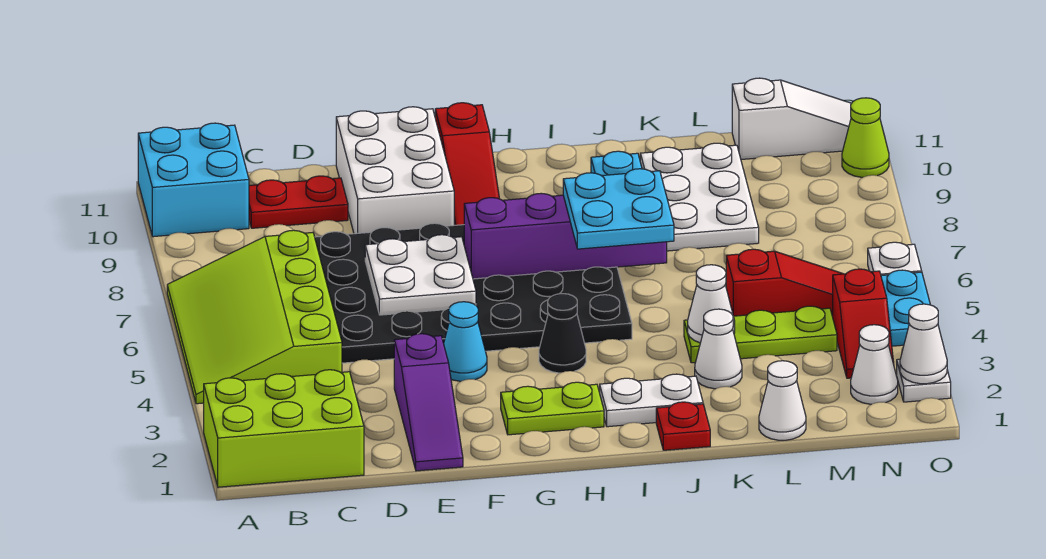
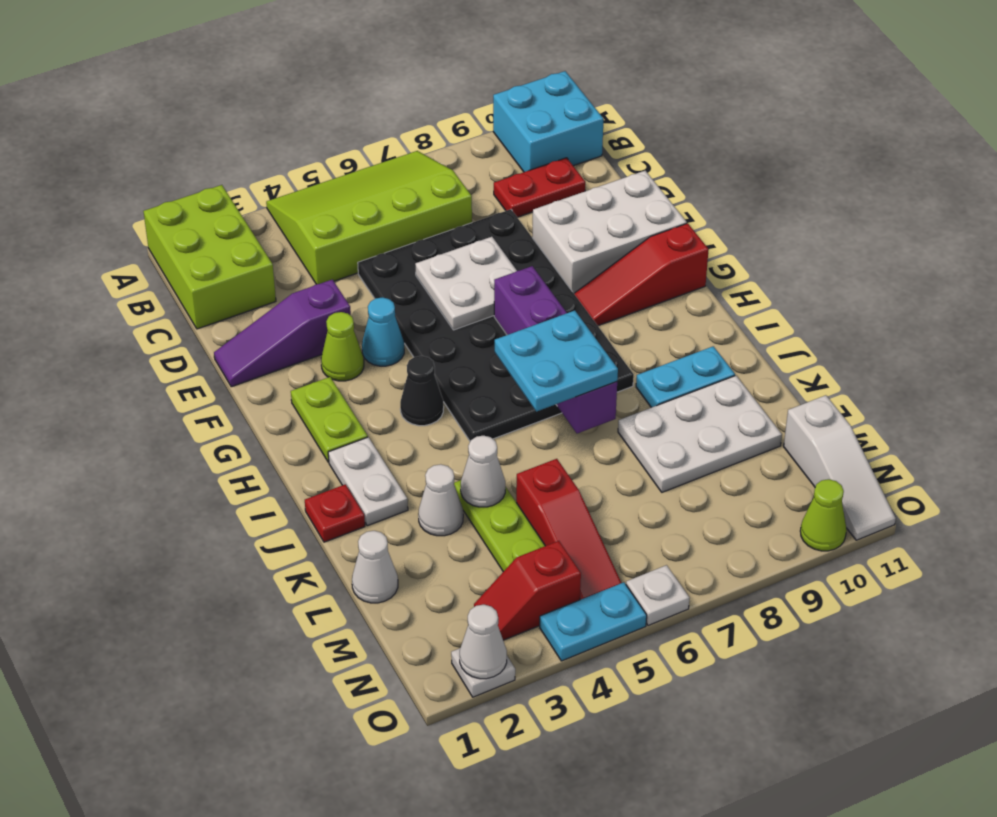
red 1x2 plate [249,176,348,228] -> red 1x2 plate turned to [494,158,585,217]
none -> lime 1x1 cone [321,312,364,381]
white 1x1 cone [851,325,898,404] -> none

